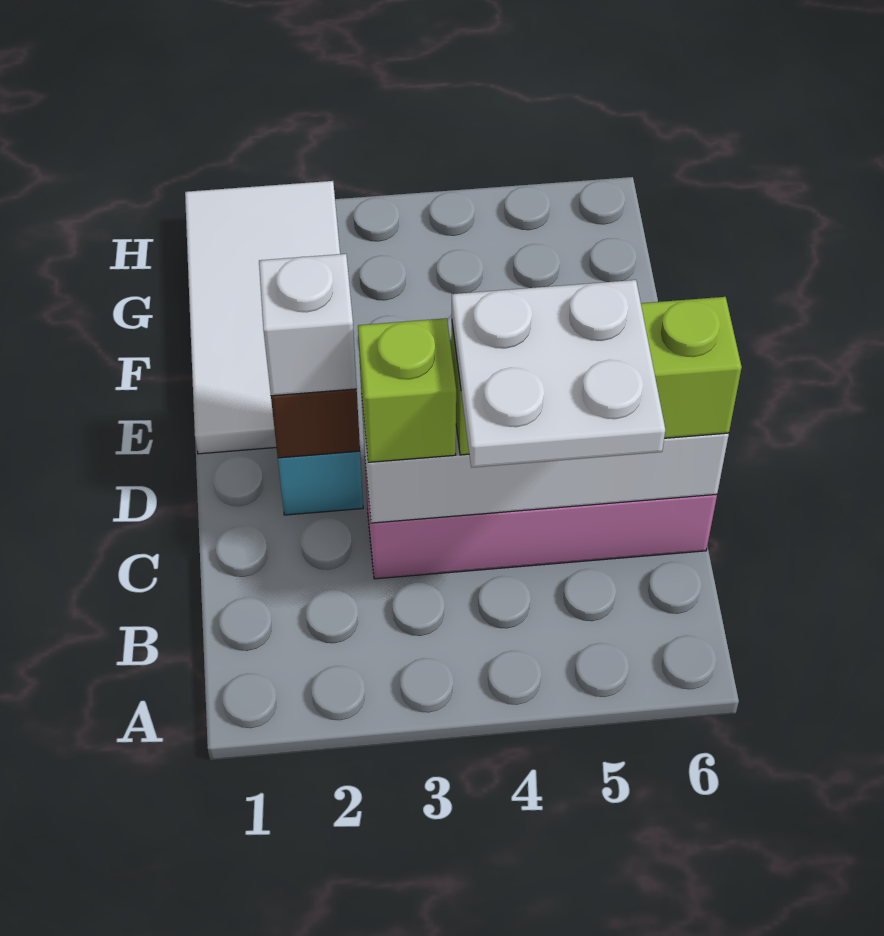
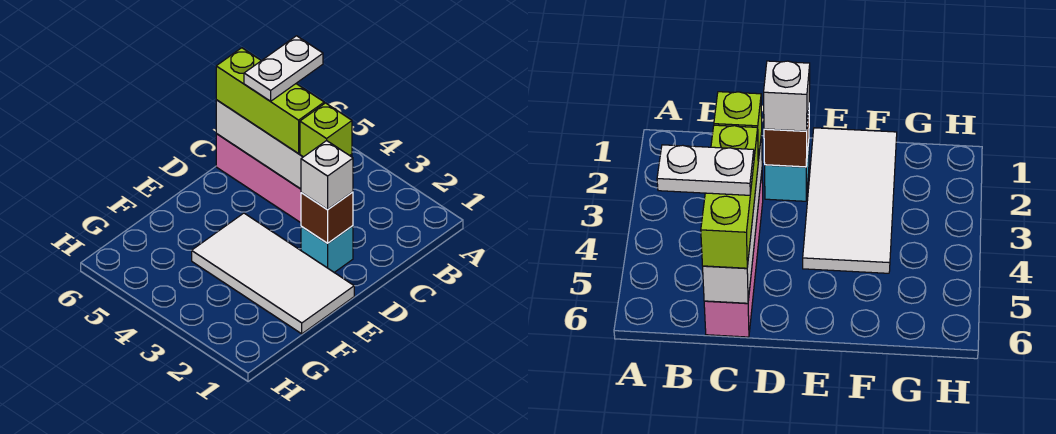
white 2x2 plate [452,280,665,468] -> white 1x2 plate [244,36,323,101]
white 2x4 tile [185,181,340,454] -> white 2x4 tile turned to [192,213,354,334]

